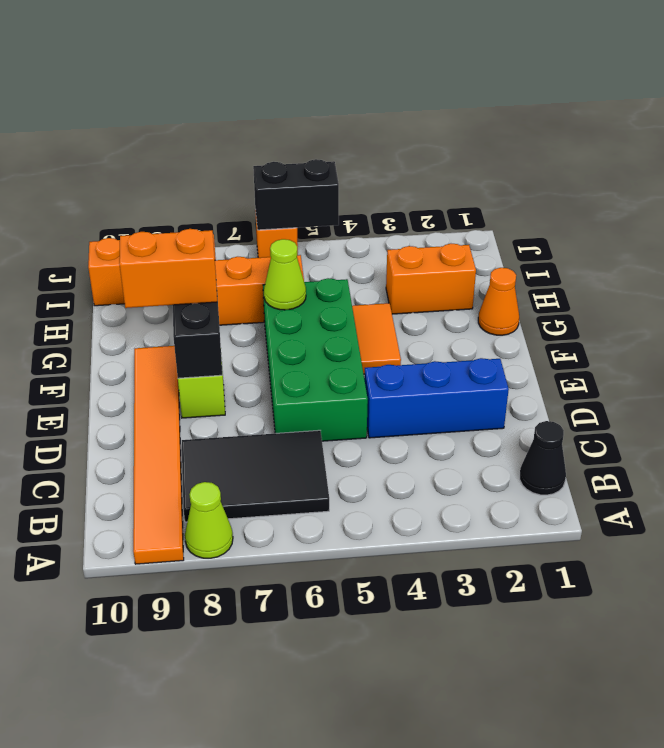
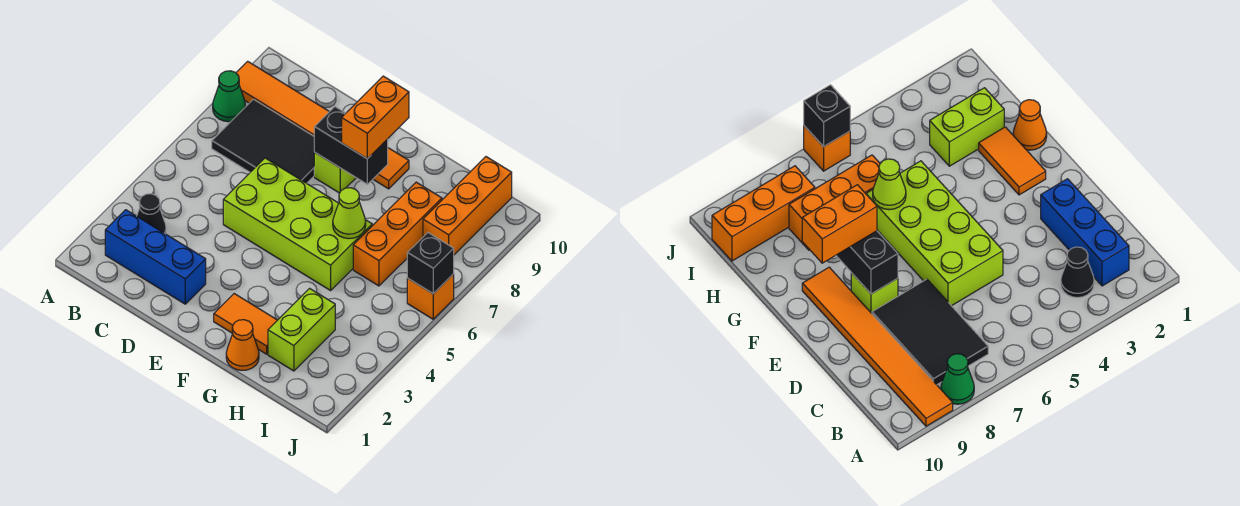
lime 1x1 cone [185,482,233,558] -> green 1x1 cone [213,71,245,122]
black 1x1 cone [520,421,566,495] -> black 1x1 cone moved to [137,194,166,234]
black 2x3 tile [182,430,329,522] -> black 2x3 tile turned to [212,99,314,183]
blue 1x3 brick [364,358,509,438] -> blue 1x3 brick turned to [105,210,206,304]
green 2x4 brick [263,278,368,441] -> lime 2x4 brick [223,158,372,290]
orange 1x2 tile [352,303,401,374] -> orange 1x2 tile moved to [214,294,277,354]
orange 1x2 brick [386,244,476,314] -> lime 1x2 brick [268,288,335,371]
black 1x2 brick [253,159,339,230] -> black 1x1 brick [407,233,454,294]

